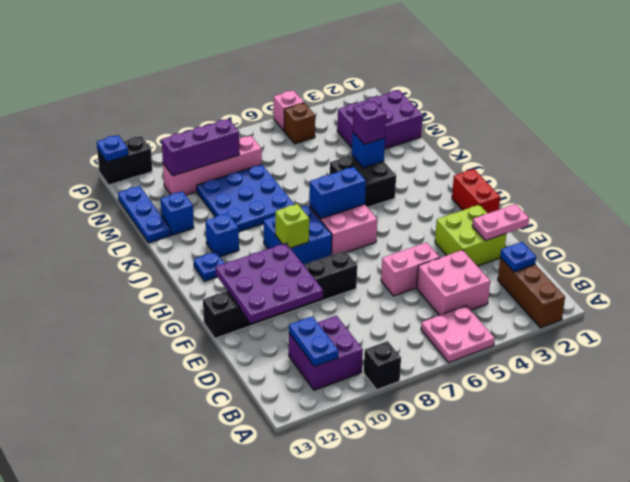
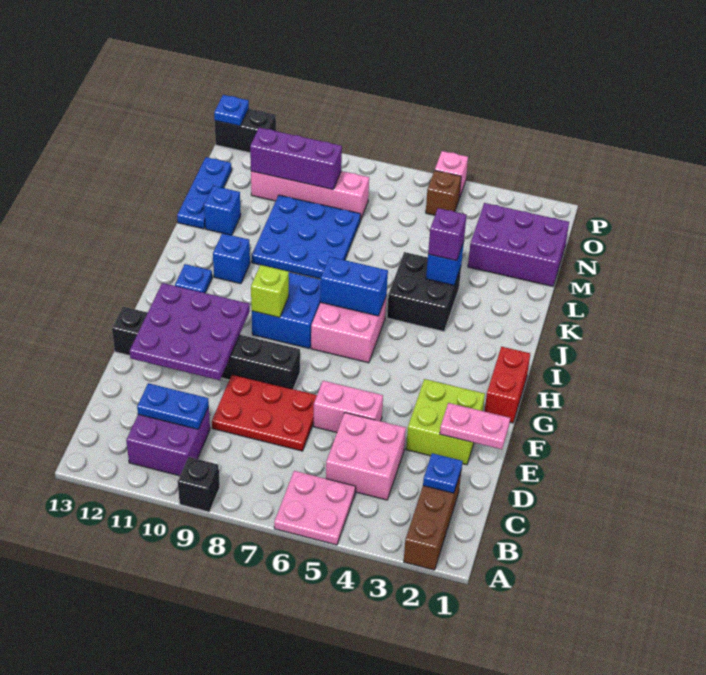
blue 1x2 plate [289,316,338,367] -> blue 1x2 plate turned to [137,383,209,429]
none -> red 2x3 plate [212,374,317,451]

